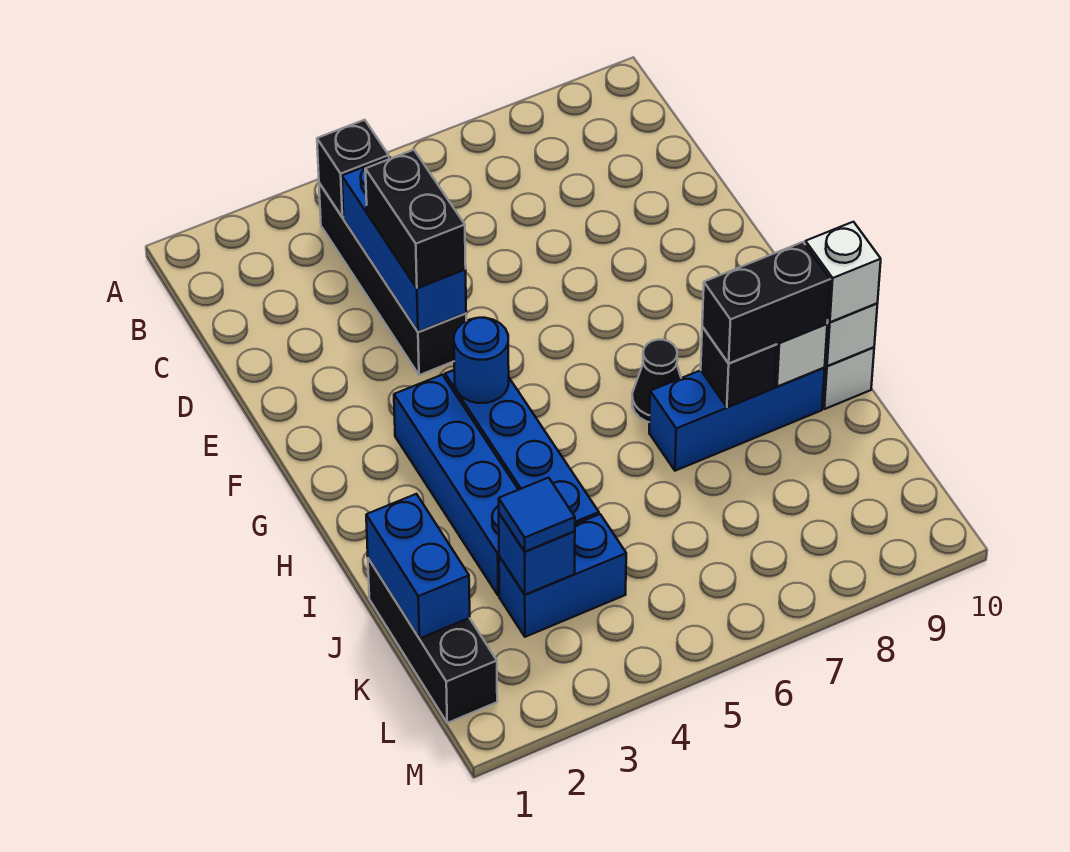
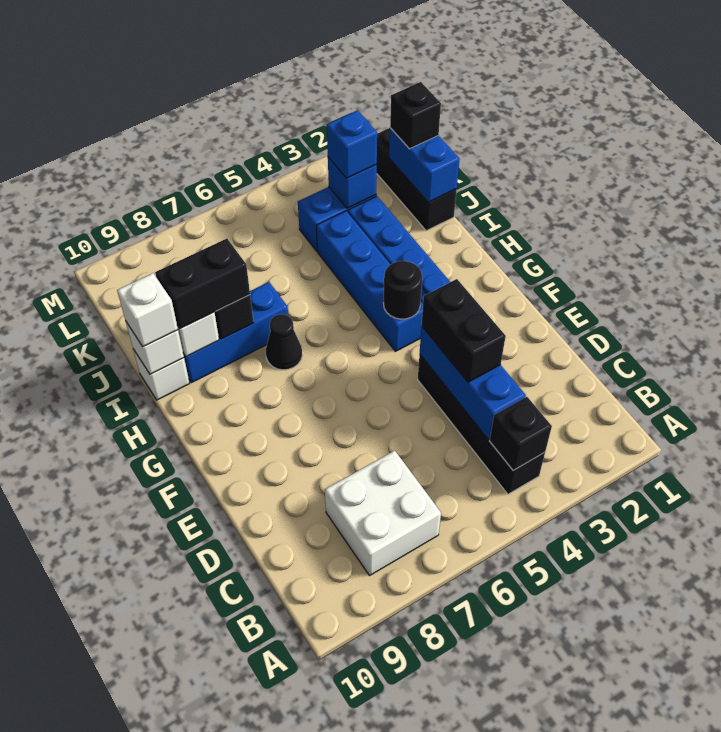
none -> white 2x2 brick [325,451,441,576]
blue 1x1 round brick [454,318,509,403] -> black 1x1 round brick [384,261,422,319]
none -> black 1x1 brick [390,82,441,149]
blue 1x1 tile [499,478,575,552] -> blue 1x1 brick [327,110,377,178]

